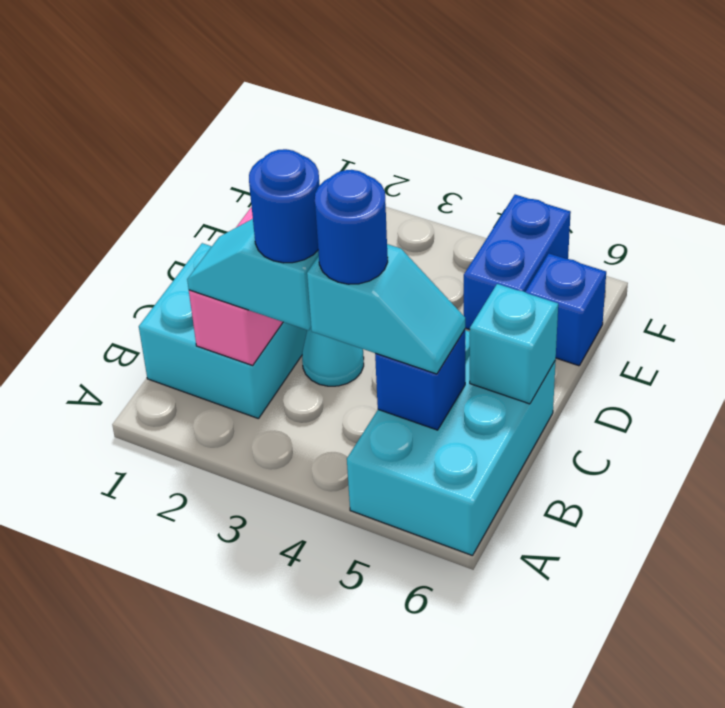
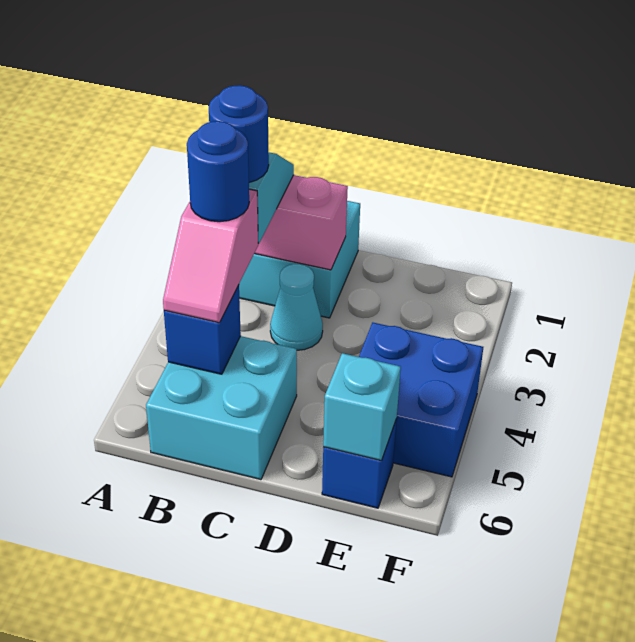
cyan 2x3 brick [347,330,556,556] -> cyan 2x2 brick [146,336,297,480]
cyan 1x2 slope [307,244,465,374] -> pink 1x2 slope [163,189,258,323]
cyan 1x1 brick [470,284,558,404] -> cyan 1x1 brick moved to [323,353,401,461]
blue 1x2 brick [464,195,571,330] -> blue 2x2 brick [359,322,483,477]

